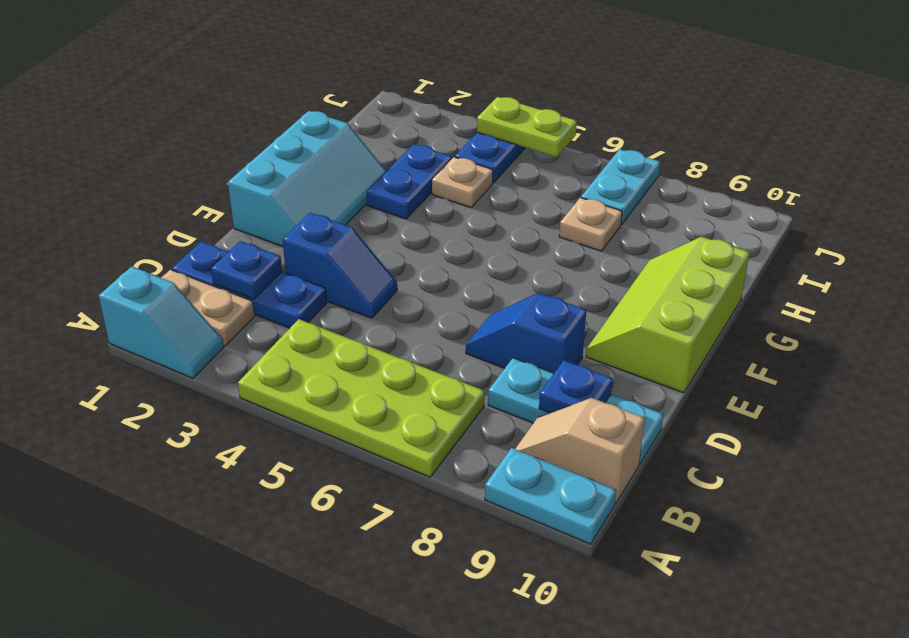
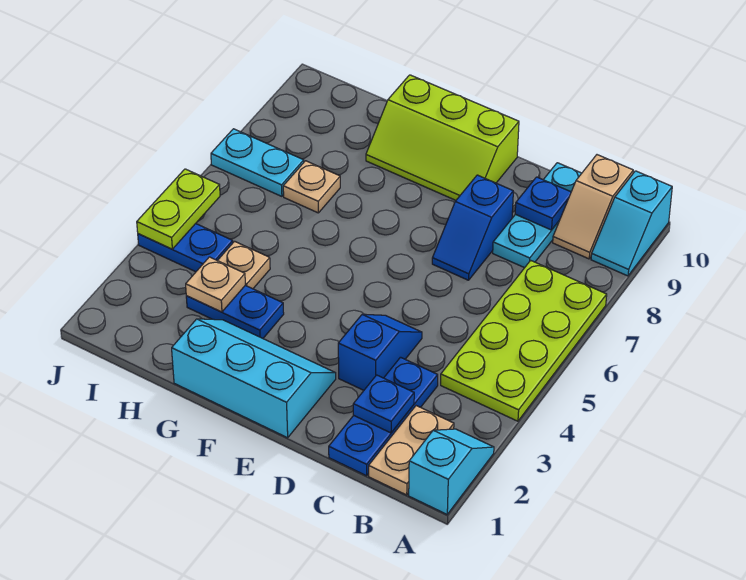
cyan 1x2 plate [485,448,617,544] -> cyan 1x2 slope [591,171,672,276]
none -> tan 1x1 plate [186,257,245,312]

